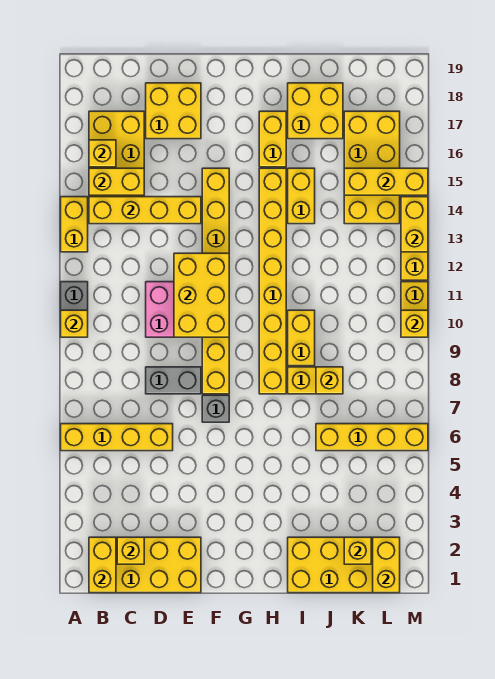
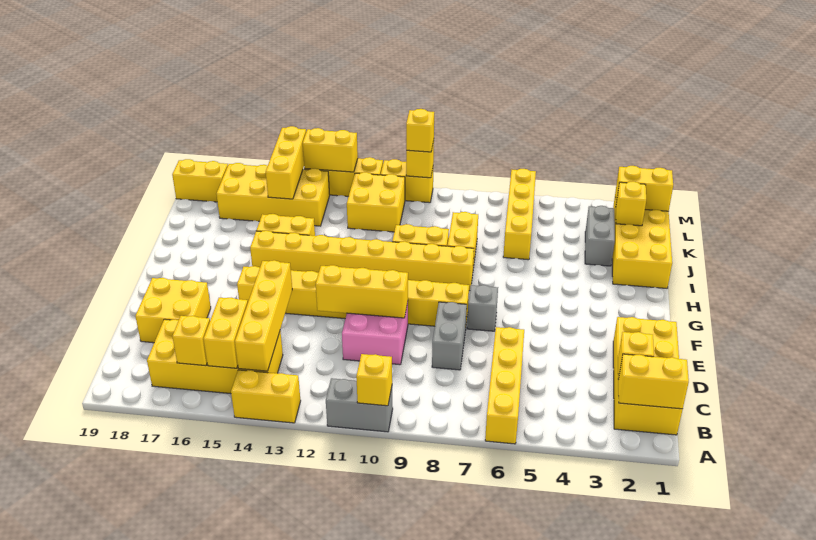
yellow 2x3 brick [174,253,229,337] -> yellow 1x3 brick [316,265,408,318]
yellow 1x2 brick [259,111,286,167] -> yellow 1x2 brick moved to [172,159,228,202]
yellow 2x2 brick [288,83,343,139] -> yellow 2x2 brick moved to [347,172,405,232]
none -> grey 1x2 brick [585,206,615,266]
yellow 1x1 brick [316,367,343,394] -> yellow 1x1 brick moved to [406,109,434,152]

